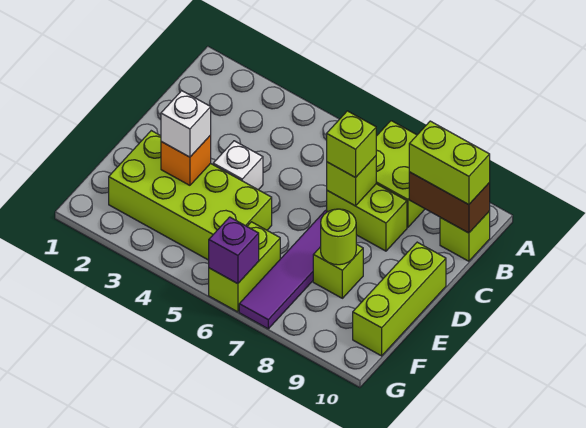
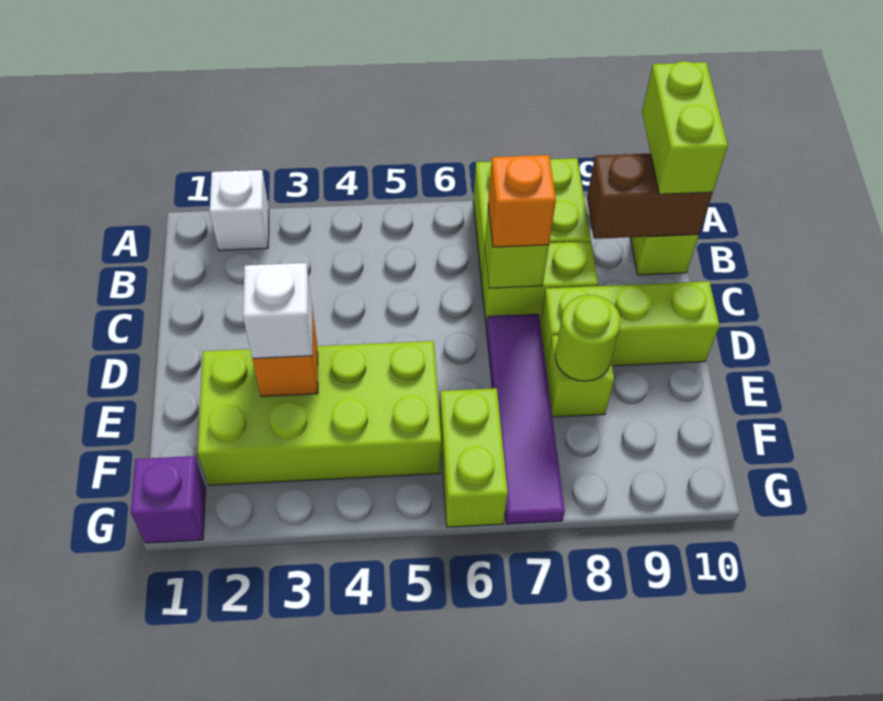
lime 1x2 brick [409,121,490,205] -> lime 1x2 brick turned to [642,61,728,194]
lime 1x1 brick [327,111,376,178] -> orange 1x1 brick [488,155,556,247]
white 1x1 brick [213,141,263,190] -> white 1x1 brick moved to [210,170,269,250]
lime 1x3 brick [353,242,446,356] -> lime 1x3 brick turned to [540,281,719,367]
purple 1x1 brick [209,217,259,284] -> purple 1x1 brick moved to [131,456,206,543]

